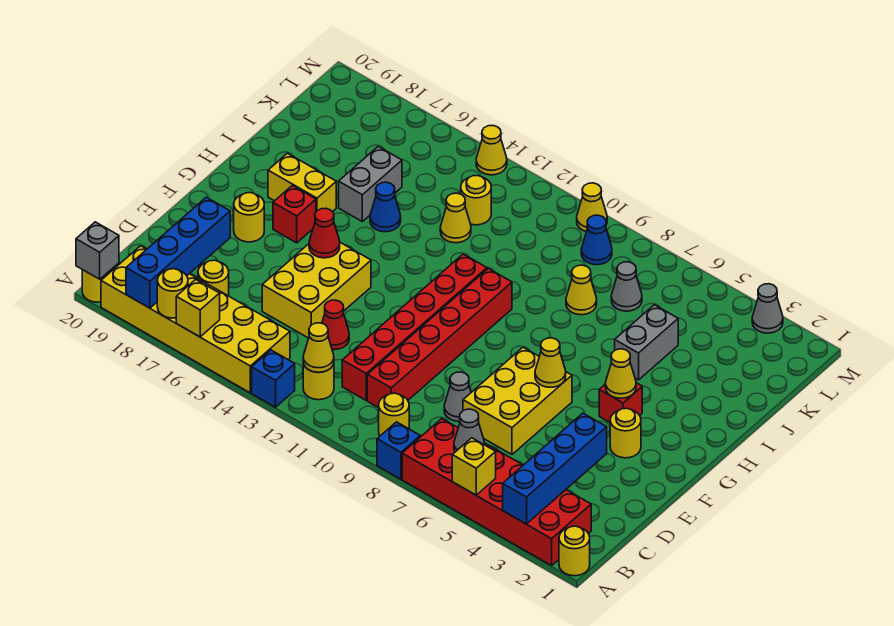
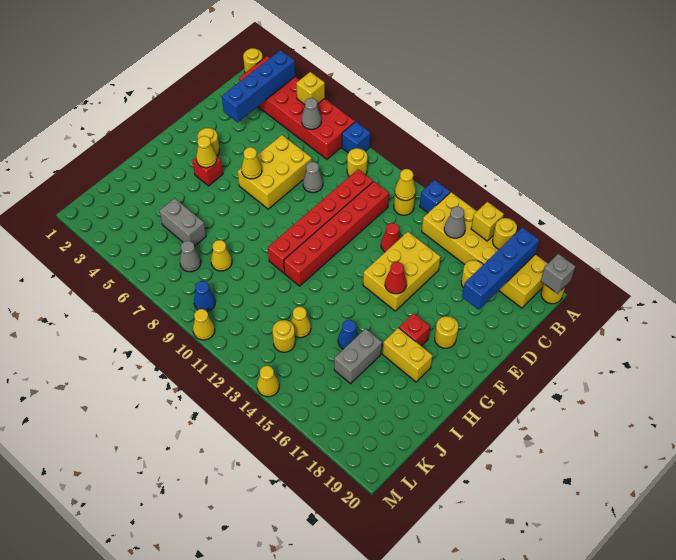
grey 1x2 brick [615,305,678,380] -> grey 1x2 brick turned to [159,198,206,246]
grey 1x1 cone [752,284,783,333] -> grey 1x1 cone moved to [444,207,466,238]

